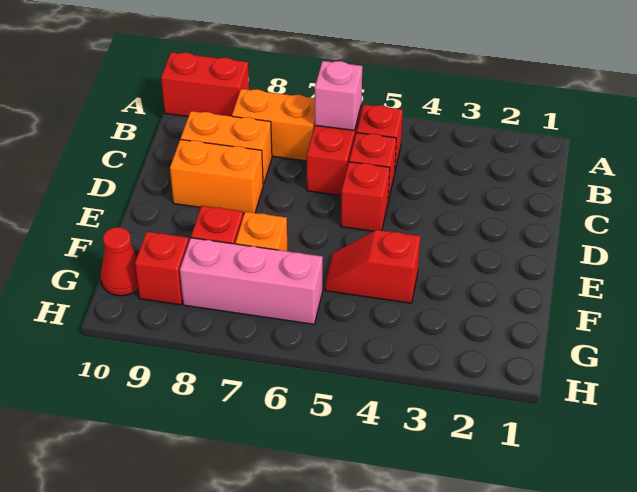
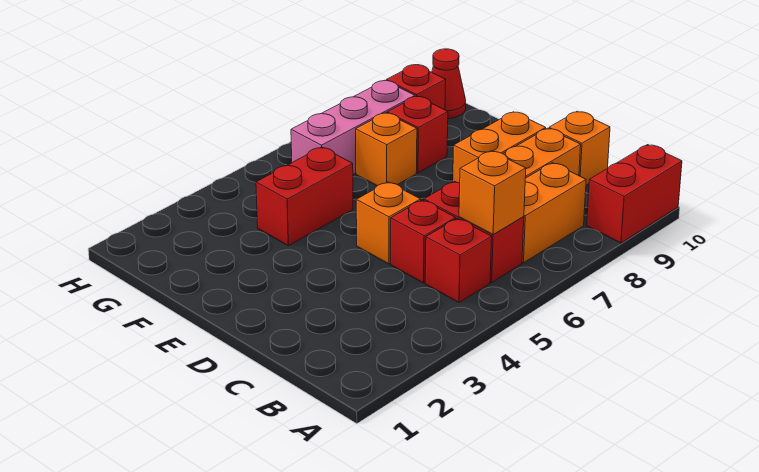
pink 1x1 brick [315,61,362,131] -> orange 1x1 brick [459,151,526,235]
none -> orange 1x1 brick [549,112,610,185]
red 1x1 brick [341,162,390,231] -> orange 1x1 brick [356,182,421,264]
red 1x2 slope [325,230,420,303] -> red 1x2 brick [256,147,353,246]

